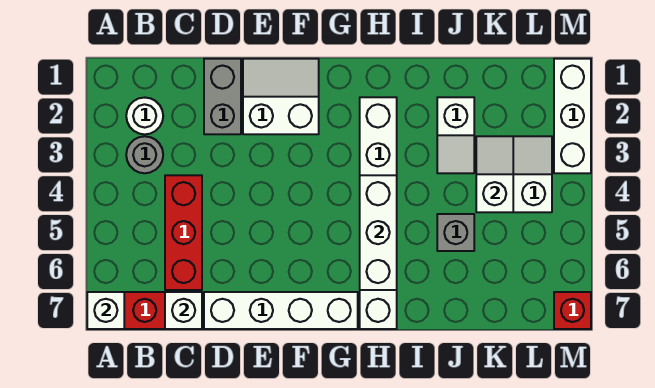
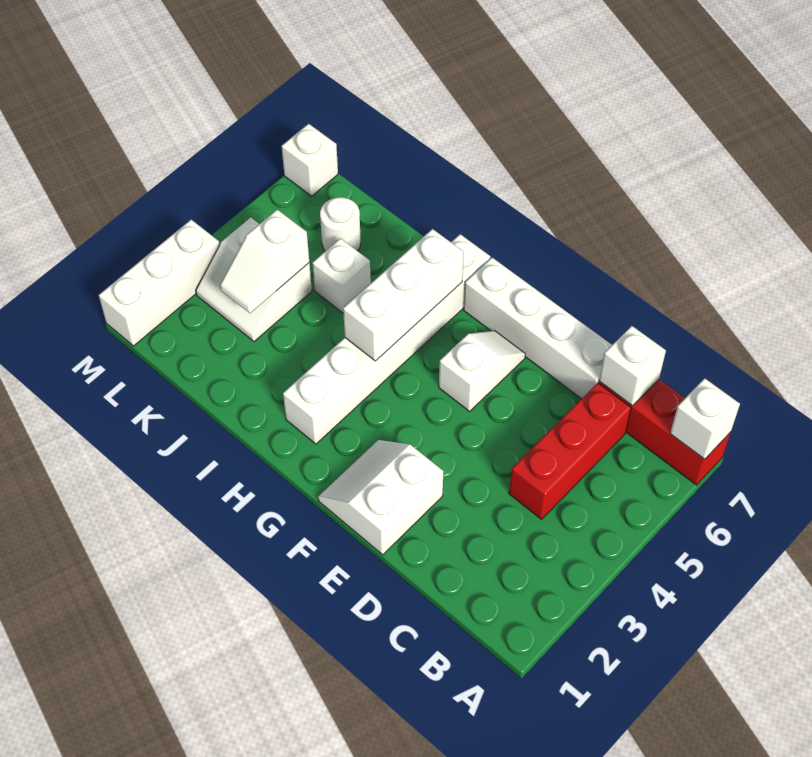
white 1x1 round brick [126,98,163,134] -> white 1x1 round brick moved to [320,197,361,251]
grey 1x1 round brick [126,136,163,173] -> none
grey 1x2 brick [204,59,241,134] -> none
white 2x2 slope [243,59,319,134] -> white 2x2 slope turned to [318,440,443,555]
white 1x2 slope [437,97,474,173] -> white 1x2 slope moved to [439,331,525,411]
grey 1x1 brick [437,214,474,251] -> white 1x1 brick [312,238,371,313]
red 1x1 brick [554,292,591,329] -> white 1x1 brick [282,124,338,196]

